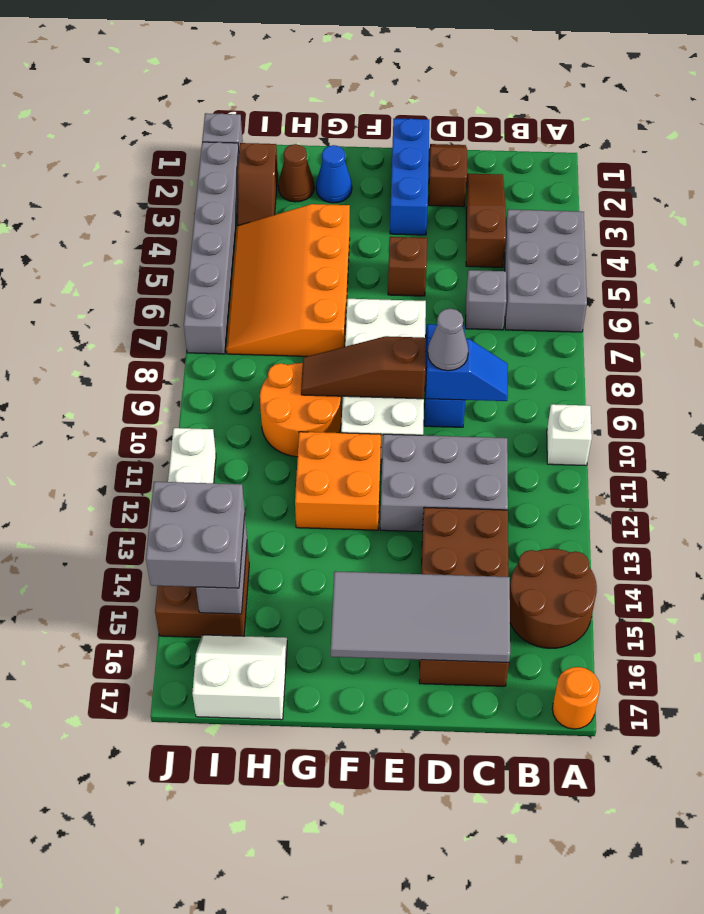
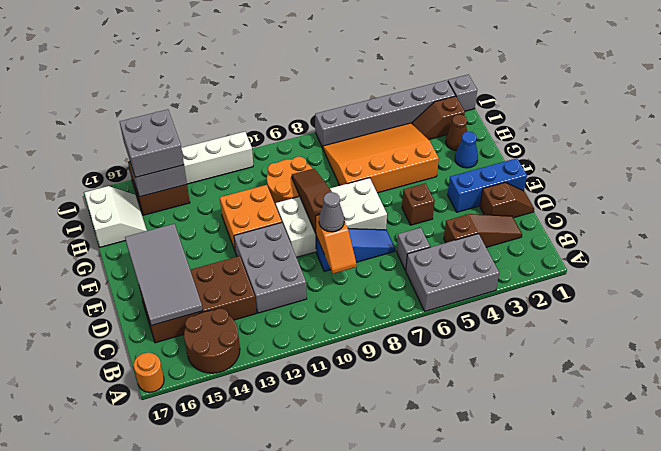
white 1x1 brick [547,404,592,465] -> none
blue 1x2 slope [426,338,508,401] -> orange 1x2 slope [316,215,356,274]

